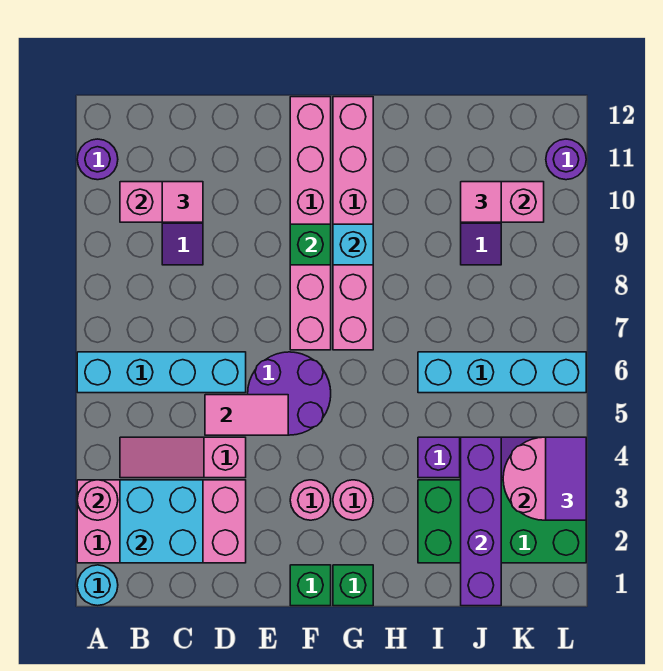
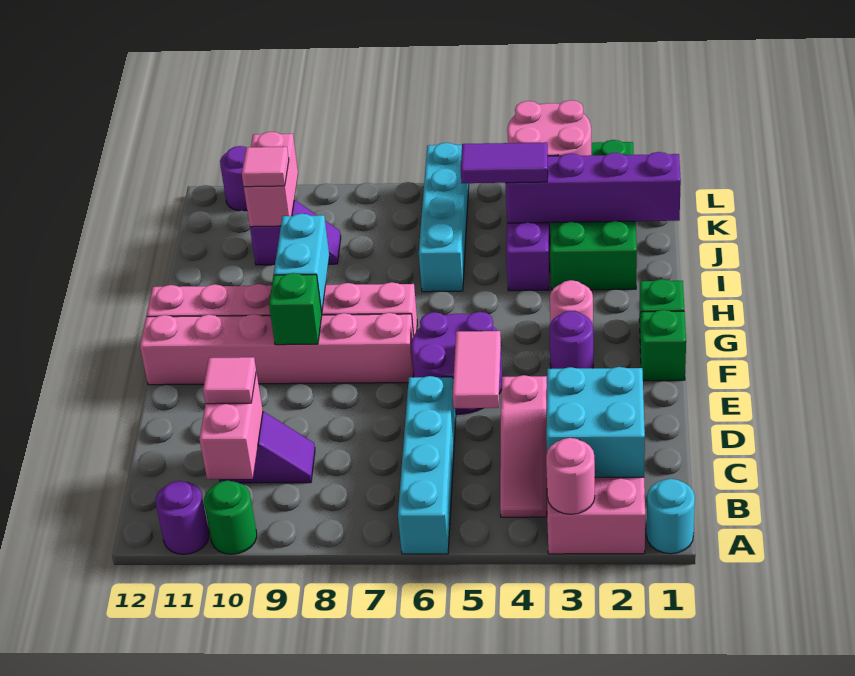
none -> green 1x1 round brick [204,481,257,554]
pink 1x1 round brick [290,480,331,520] -> purple 1x1 round brick [549,311,593,369]
cyan 1x1 brick [333,224,373,265] -> cyan 1x2 brick [274,214,329,312]
purple 1x2 tile [546,437,586,520] -> purple 1x2 tile moved to [461,142,548,183]

